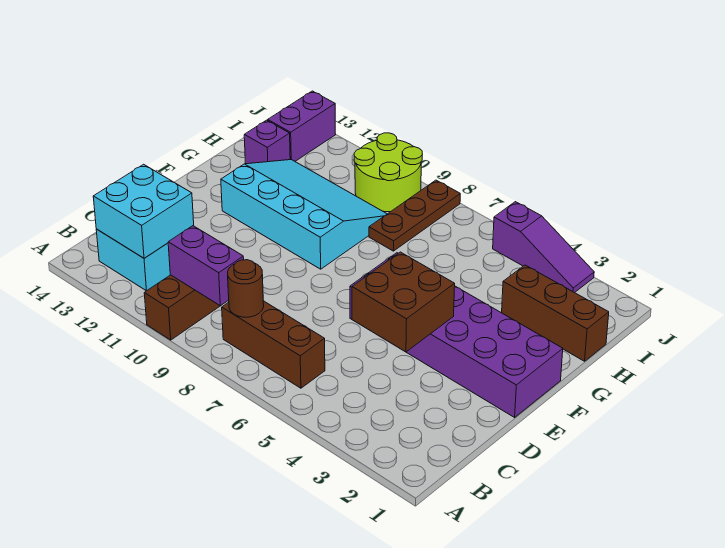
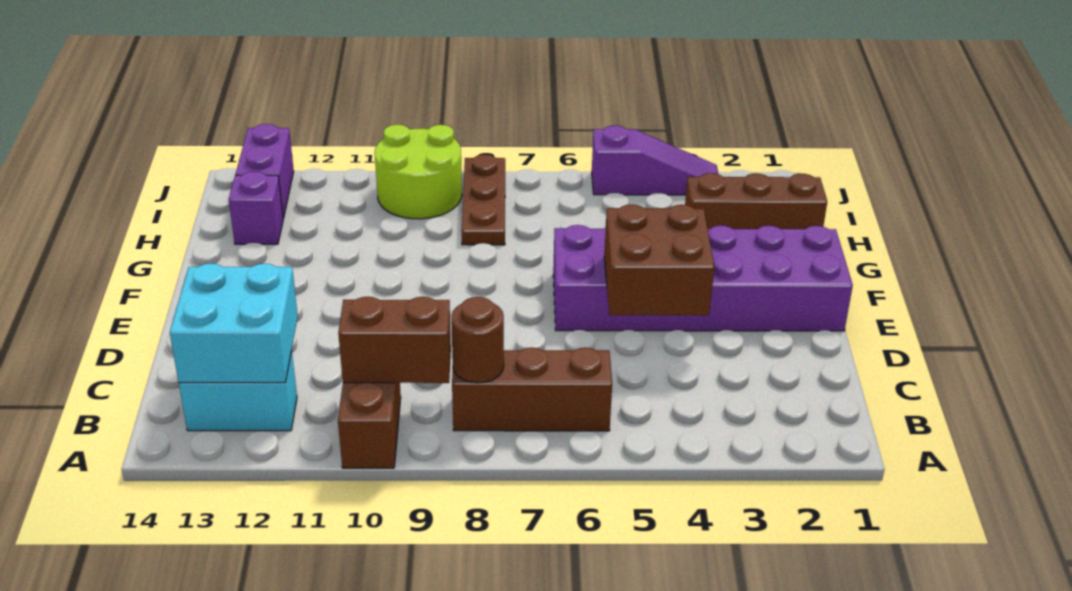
purple 1x2 brick [168,226,244,306] -> brown 1x2 brick [338,297,451,383]
cyan 3x4 slope [221,160,387,269] -> none

